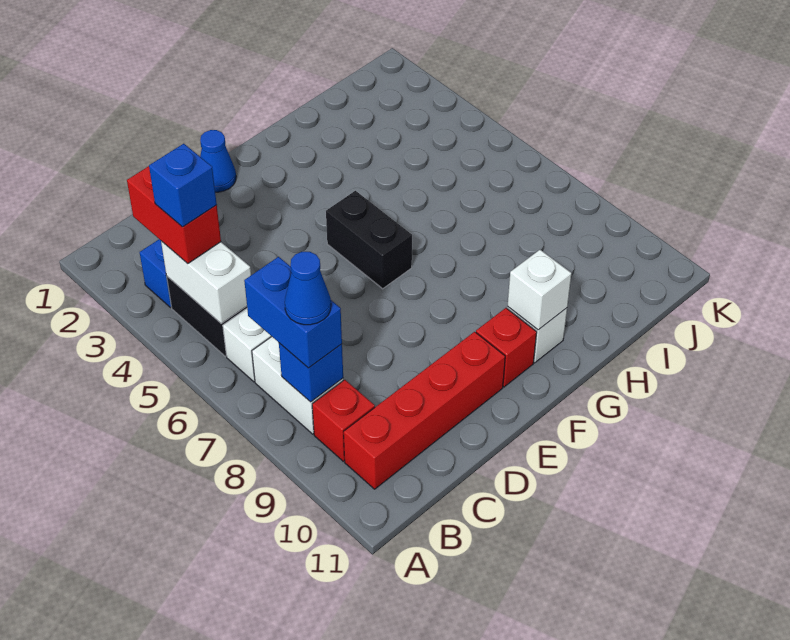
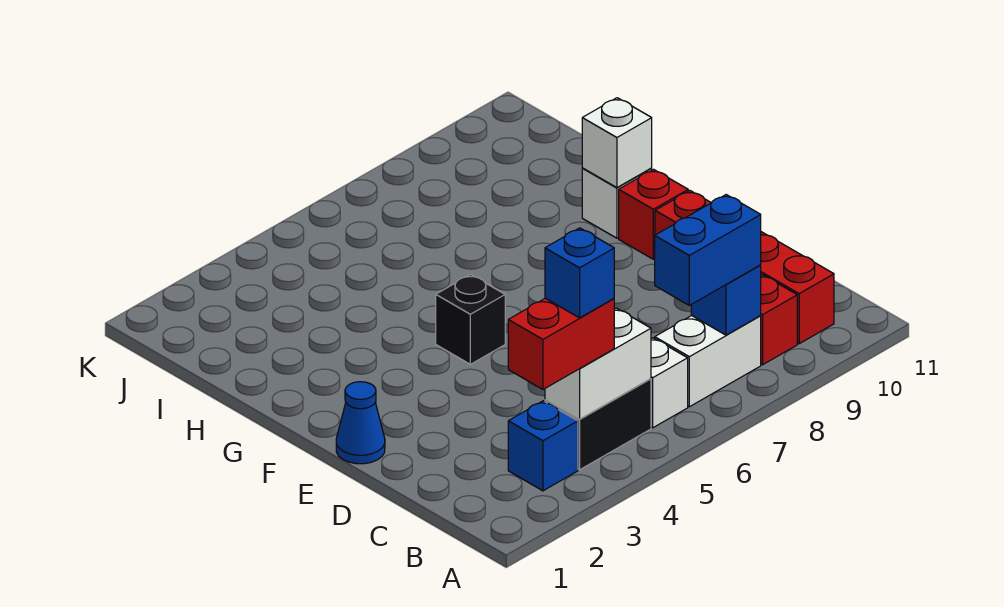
blue 1x1 cone [285,252,331,325] -> none
black 1x2 brick [326,191,412,289] -> black 1x1 brick [436,275,505,364]

